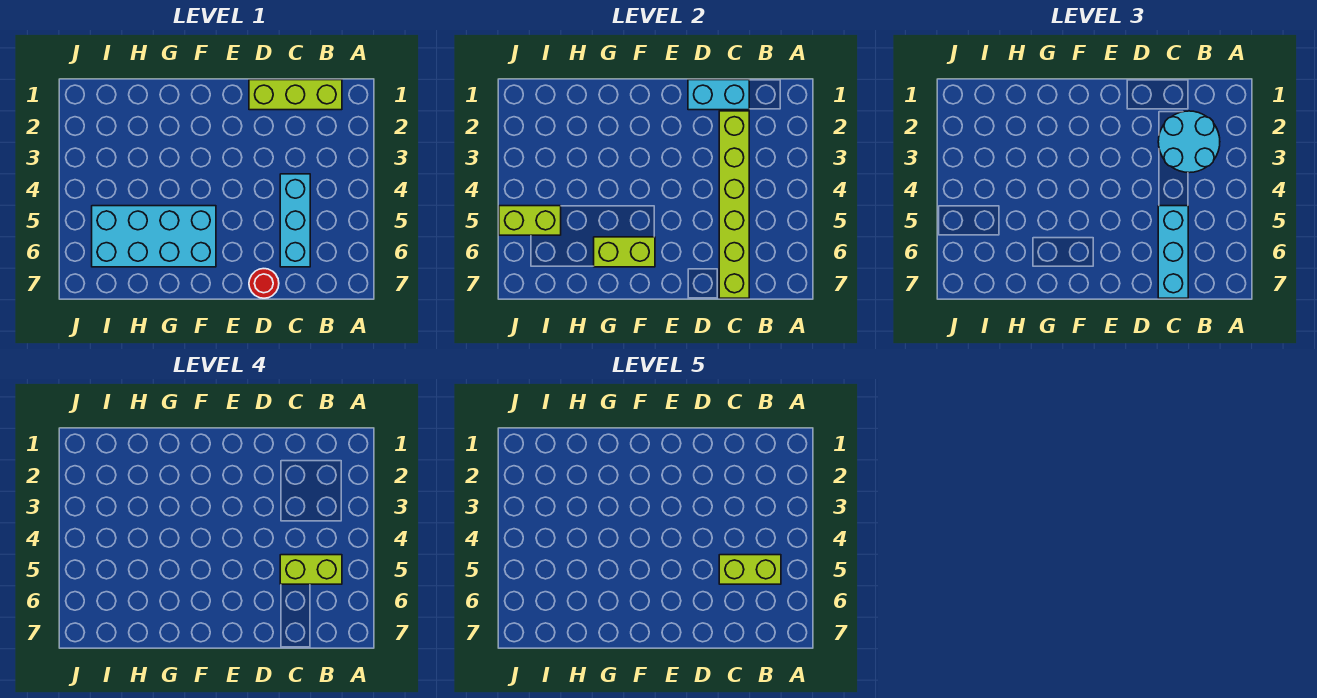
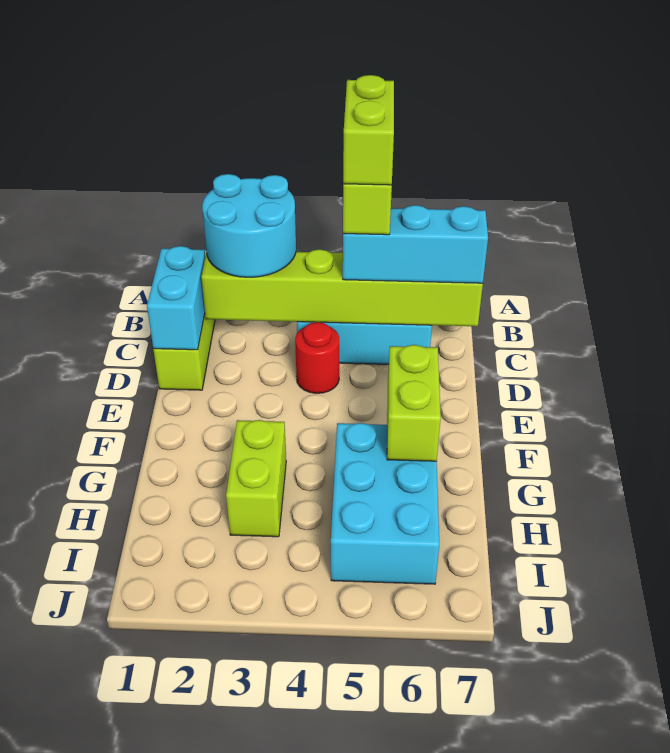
red 1x1 round brick [249,269,279,298] -> red 1x1 round brick moved to [295,322,339,393]
cyan 2x4 brick [92,206,216,267] -> cyan 2x3 brick [331,423,439,584]
lime 1x2 brick [499,206,561,235] -> lime 1x2 brick moved to [226,420,286,537]

